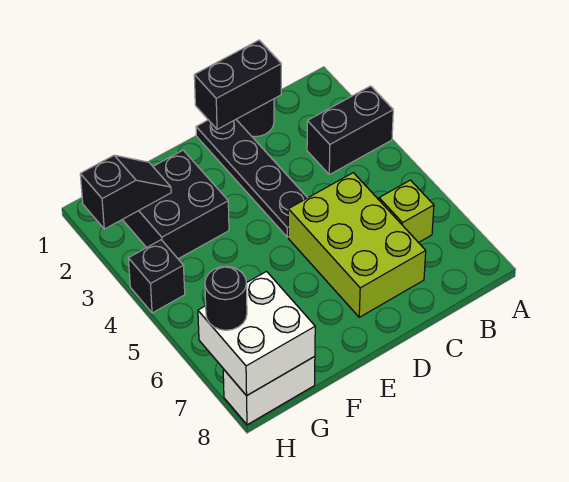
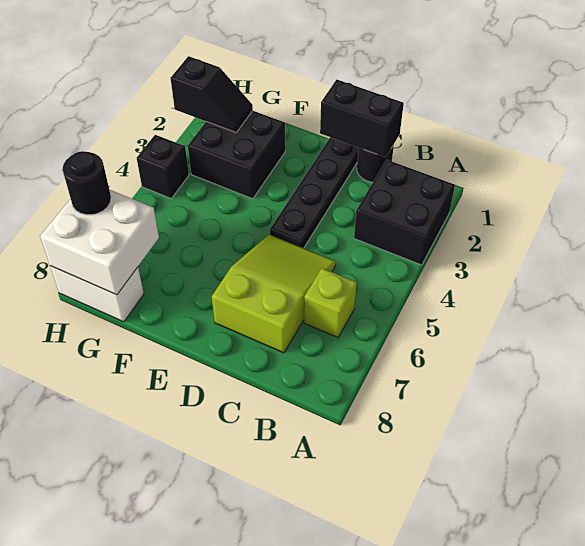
black 1x2 brick [307,86,393,175] -> black 2x2 brick [354,160,455,265]
lime 2x3 brick [288,173,426,317] -> lime 2x3 slope [212,235,336,353]

